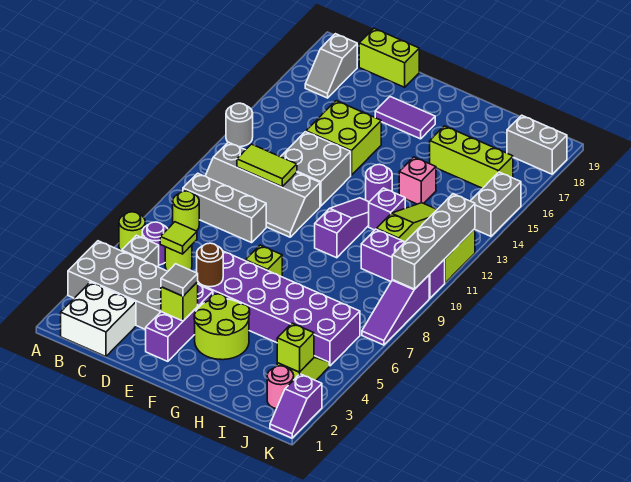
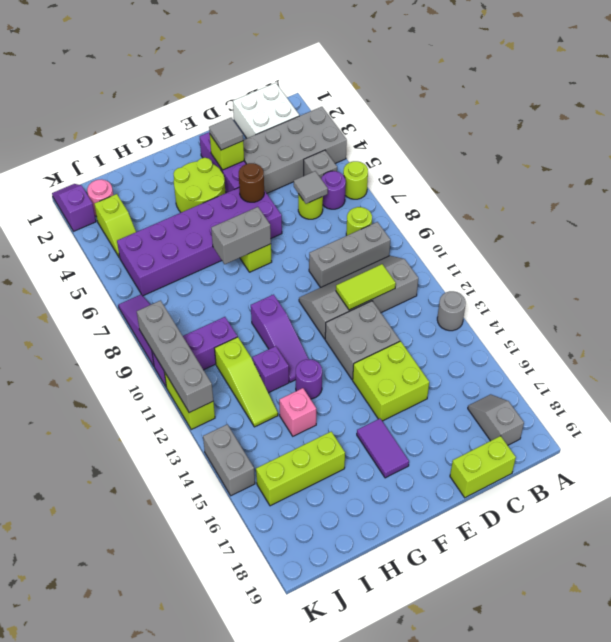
lime 1x1 tile [160,222,197,254] -> grey 1x1 tile [294,171,328,204]
purple 1x2 tile [375,97,435,139] -> purple 1x2 tile turned to [357,419,409,478]
lime 1x1 brick [277,323,314,372] -> none
grey 1x2 brick [507,115,567,174] -> grey 1x2 brick moved to [211,207,271,264]

